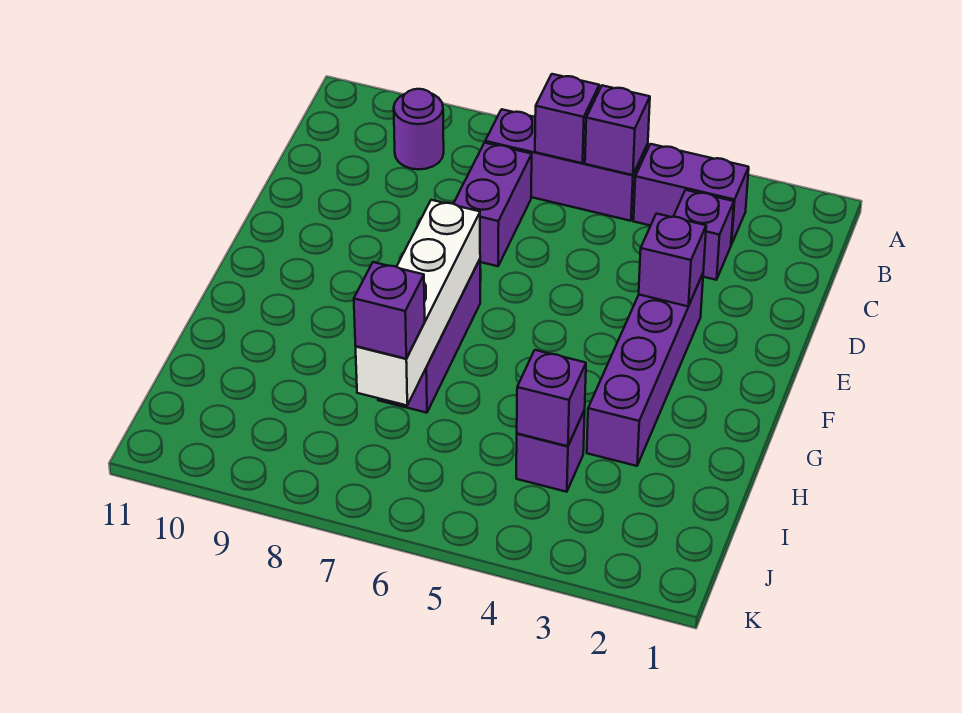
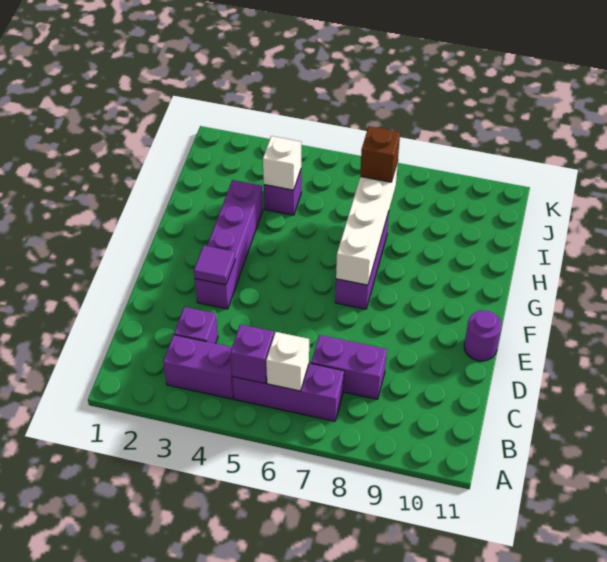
purple 1x1 brick [535,74,599,163] -> white 1x1 brick [266,332,309,391]
purple 1x1 round brick [394,89,444,169] -> purple 1x1 round brick moved to [464,310,502,361]
purple 1x2 brick [453,143,532,266] -> purple 1x2 brick turned to [311,335,387,399]
purple 1x1 brick [639,214,706,306] -> purple 1x1 tile [194,246,235,285]
purple 1x1 brick [517,350,586,446] -> white 1x1 brick [263,136,301,190]
purple 1x1 brick [354,262,425,359] -> brown 1x1 brick [360,126,400,182]

